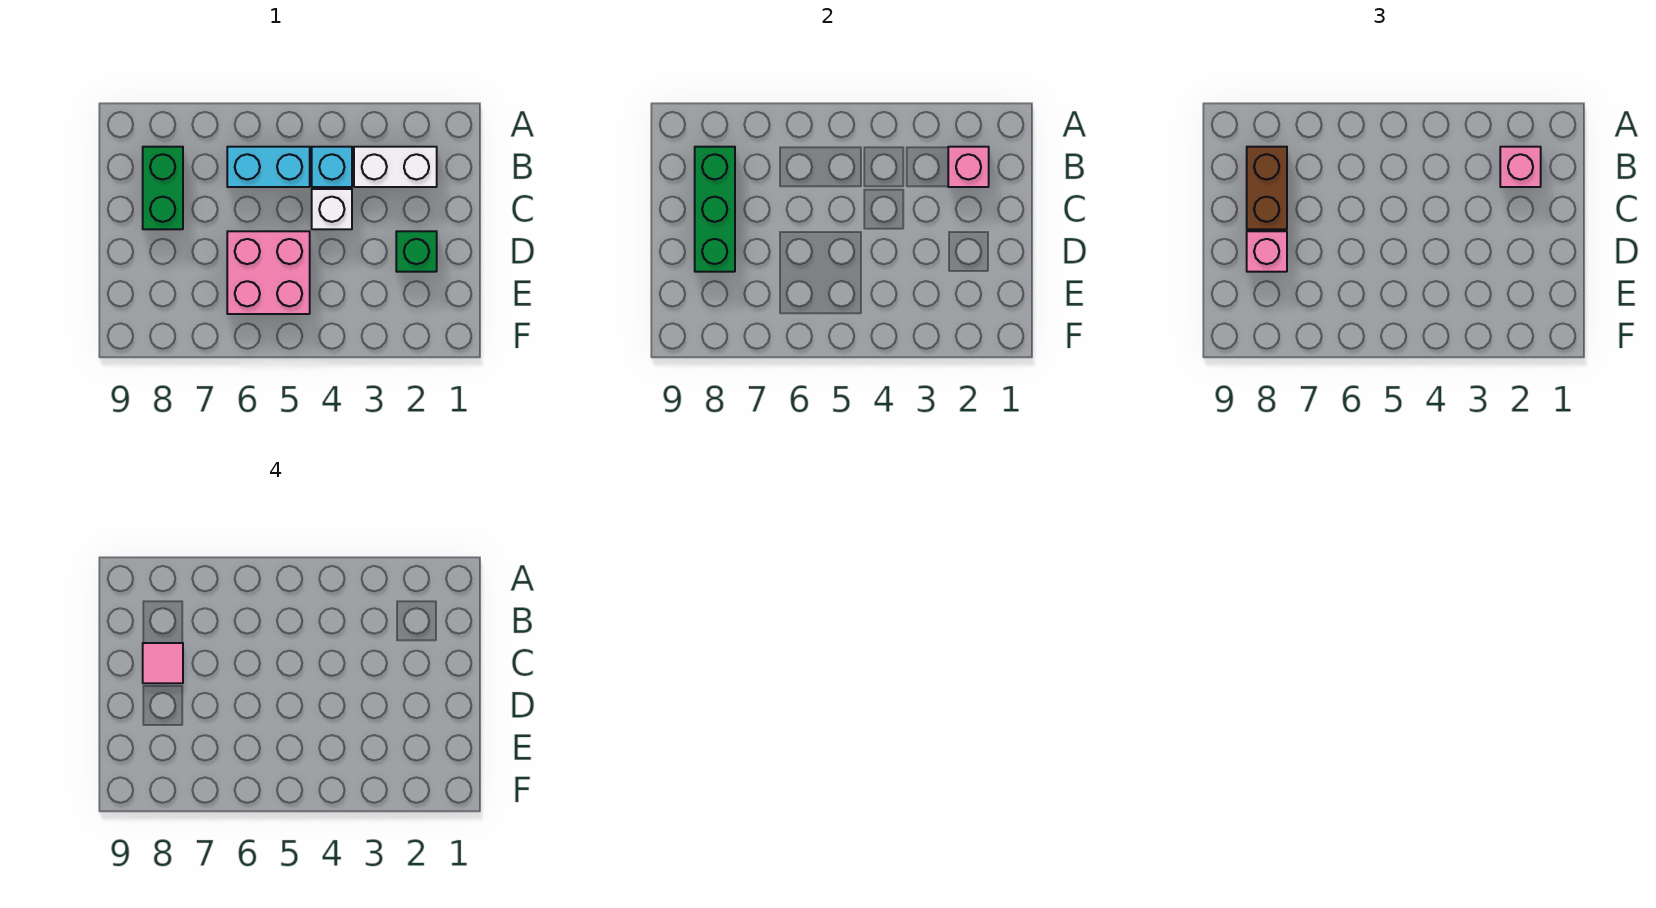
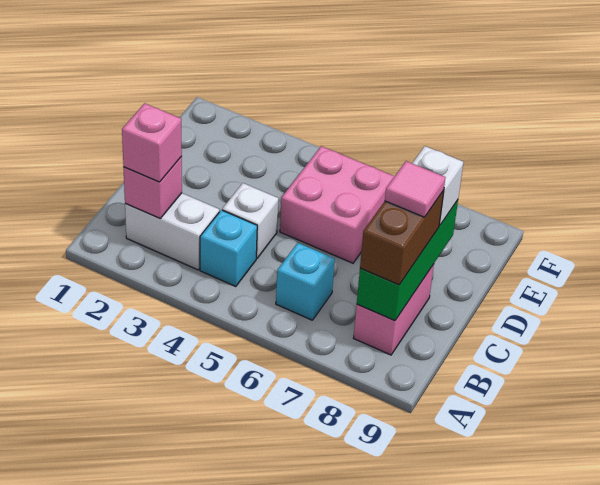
cyan 1x2 brick [227,147,310,187] -> cyan 1x1 brick [276,243,335,320]
green 1x2 brick [143,147,183,229] -> pink 1x2 brick [354,264,434,355]
green 1x1 brick [396,231,437,272] -> none
pink 1x1 brick [1247,231,1287,272] -> white 1x1 brick [412,146,463,226]

